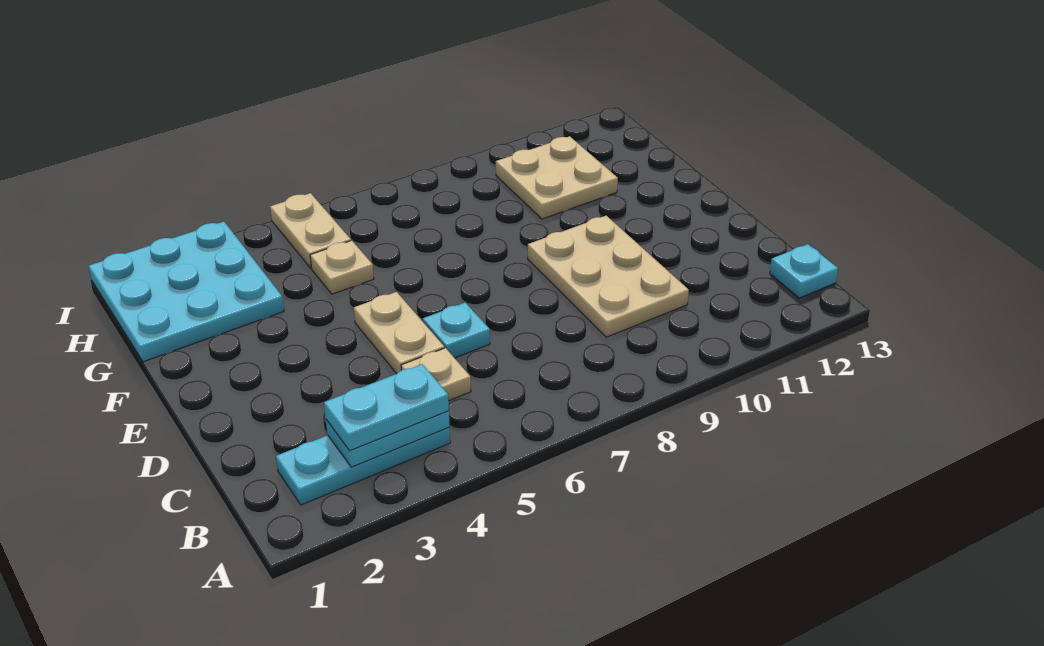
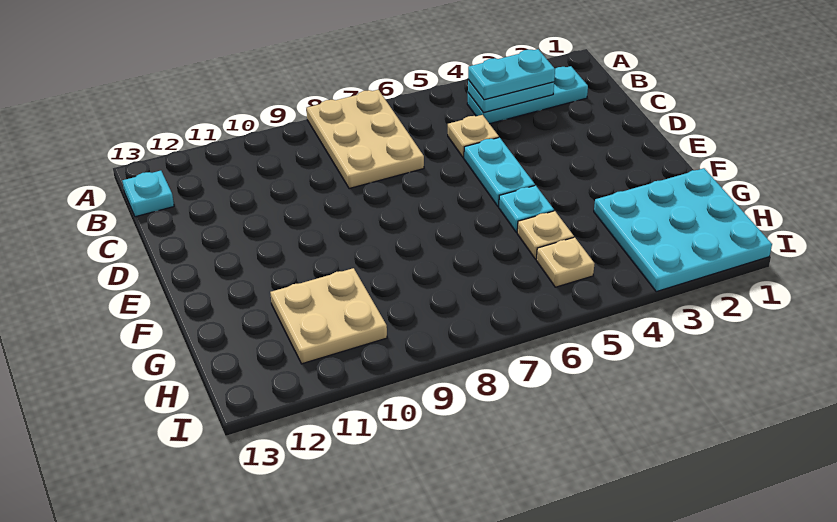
tan 2x3 plate [528,216,689,337] -> tan 2x3 plate moved to [307,90,424,189]
tan 1x2 plate [354,292,444,374] -> cyan 1x2 plate [464,137,535,207]
cyan 1x1 plate [423,303,490,358] -> cyan 1x1 plate moved to [499,185,554,232]
tan 1x2 plate [270,193,351,268] -> tan 1x1 plate [536,237,595,287]

